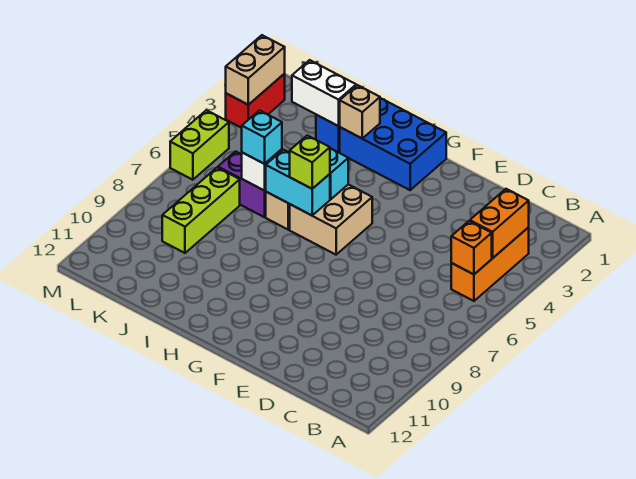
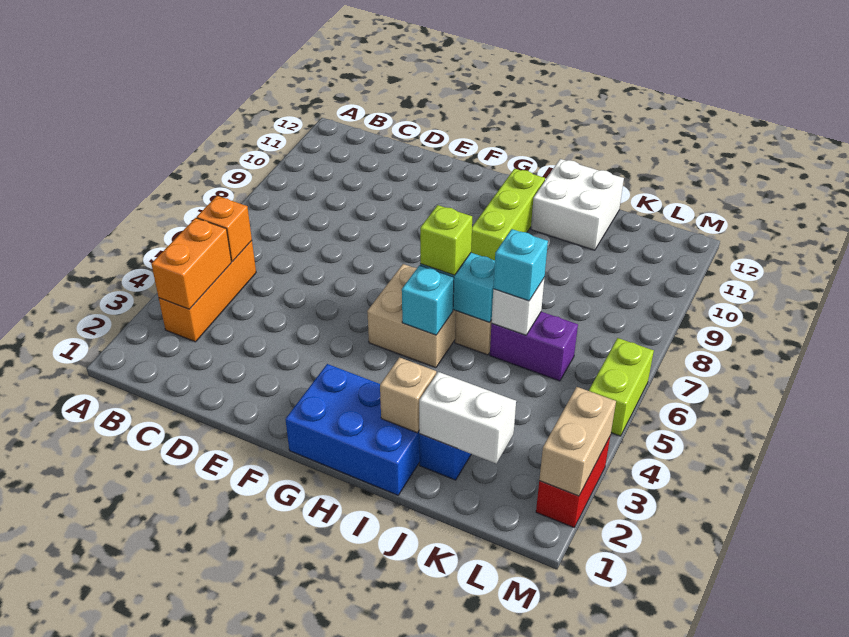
none -> white 2x2 brick [531,159,624,250]
lime 1x3 brick [162,168,240,253] -> lime 1x3 brick moved to [471,169,545,260]

